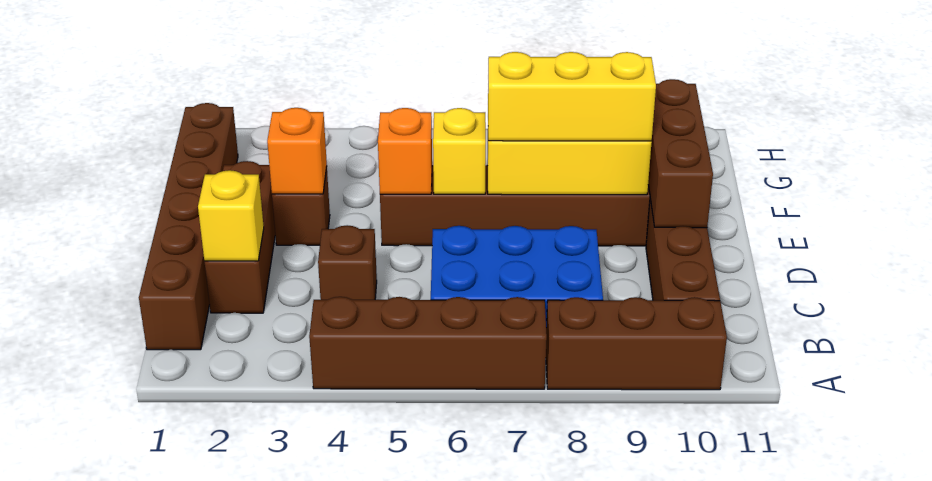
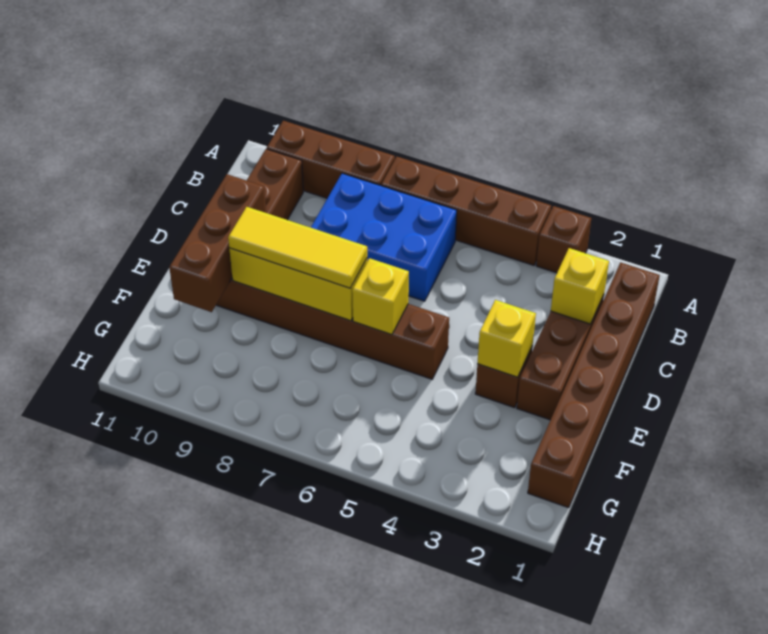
brown 1x1 brick [318,225,377,300] -> brown 1x1 brick moved to [536,206,591,273]
orange 1x1 brick [267,108,327,194] -> yellow 1x1 brick [477,300,536,377]
orange 1x1 brick [378,108,432,194] -> none
yellow 1x3 brick [488,52,656,141] -> yellow 1x3 tile [228,207,367,288]

